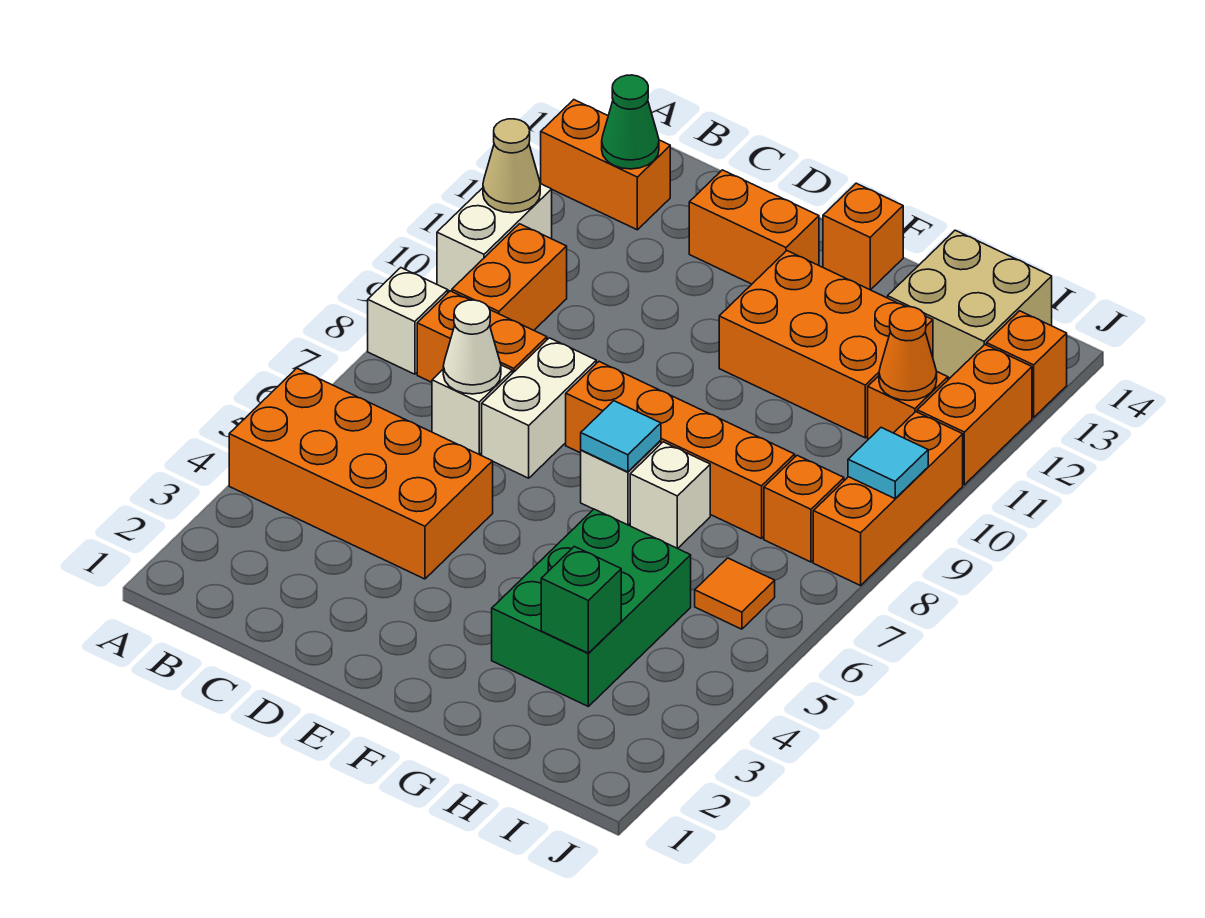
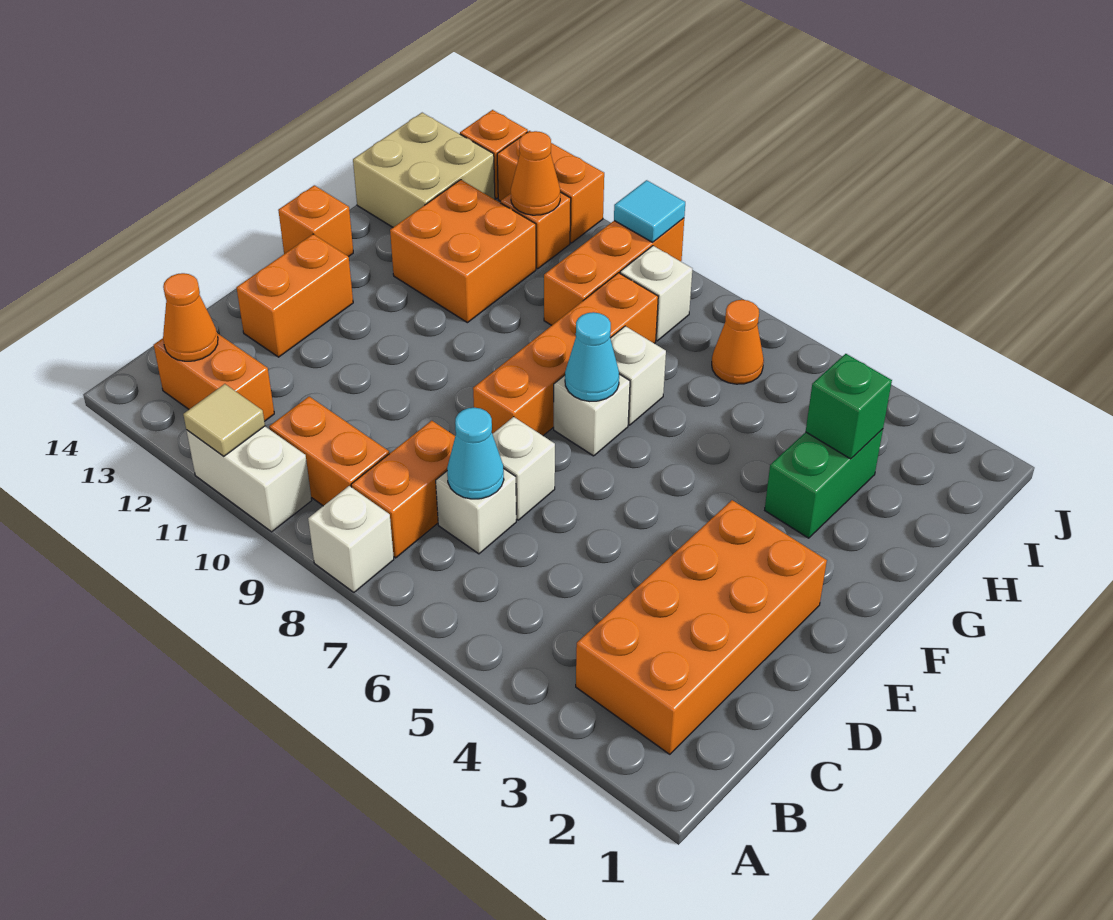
orange 2x4 brick [229,368,493,579] -> orange 2x4 brick moved to [576,500,827,754]
tan 1x1 cone [483,119,540,213] -> tan 1x1 tile [183,384,265,456]
orange 1x2 brick [541,100,670,230] -> orange 1x2 brick turned to [154,333,274,421]
green 1x1 cone [602,75,659,169] -> orange 1x1 cone [163,273,218,361]
white 1x1 cone [443,300,501,394] -> cyan 1x1 cone [447,408,504,499]
white 1x2 brick [482,338,596,478] -> white 1x1 brick [493,417,555,520]
cyan 1x1 tile [581,401,661,472] -> cyan 1x1 cone [565,312,619,401]
orange 2x3 brick [719,251,933,438] -> orange 2x2 brick [390,180,536,323]
green 2x3 brick [492,509,691,706] -> green 1x2 brick [765,429,883,538]
orange 1x1 tile [695,558,775,629] -> orange 1x1 cone [712,300,764,384]
orange 1x1 brick [764,455,844,562] -> white 1x1 brick [620,246,692,341]
orange 1x3 brick [813,412,963,586] -> orange 1x3 brick turned to [544,218,684,325]

